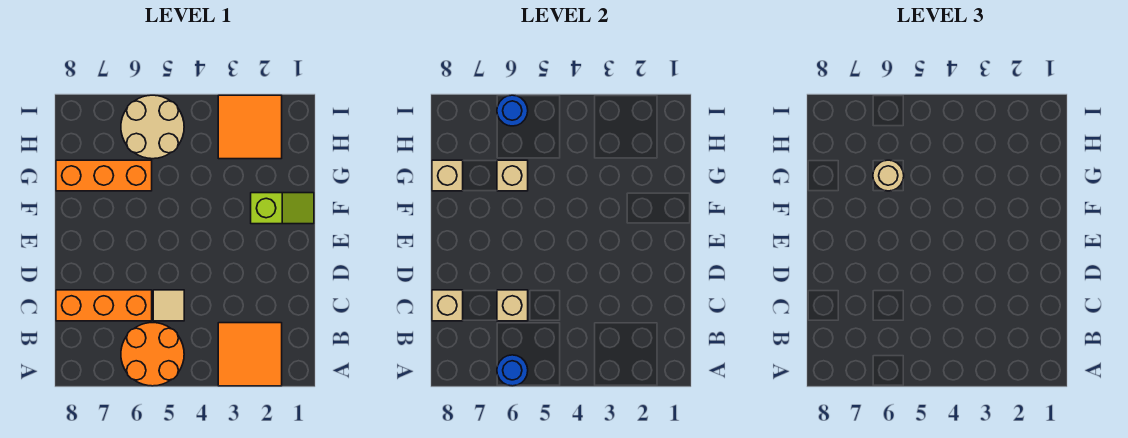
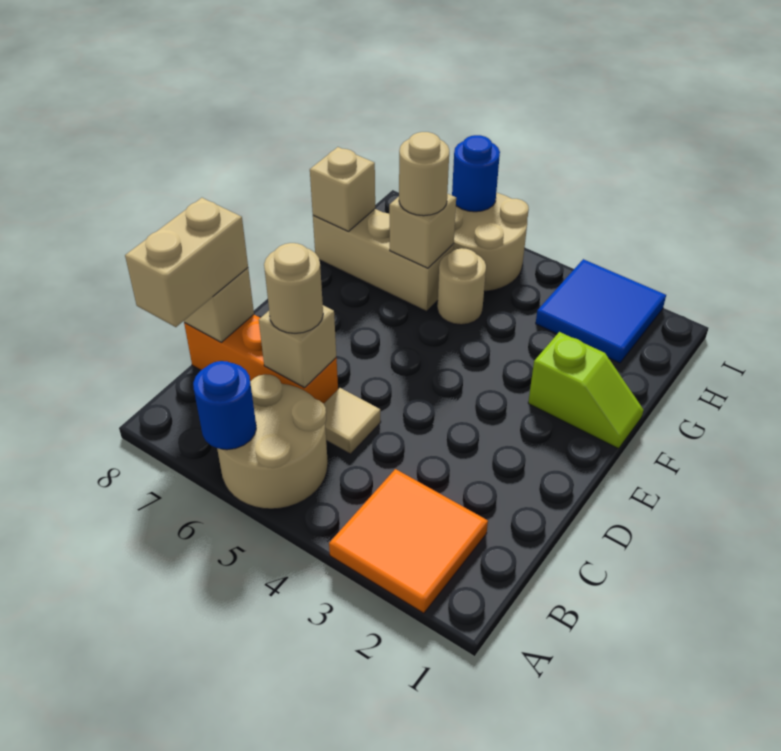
orange 2x2 round brick [121,323,184,386] -> tan 2x2 round brick [217,374,328,509]
none -> tan 1x2 brick [125,198,248,327]
none -> tan 1x1 round brick [264,243,323,333]
none -> tan 1x1 round brick [437,248,486,325]
orange 1x3 brick [56,160,152,191] -> tan 1x3 brick [313,209,454,311]
orange 2x2 tile [218,95,282,159] -> blue 2x2 tile [536,259,666,363]

